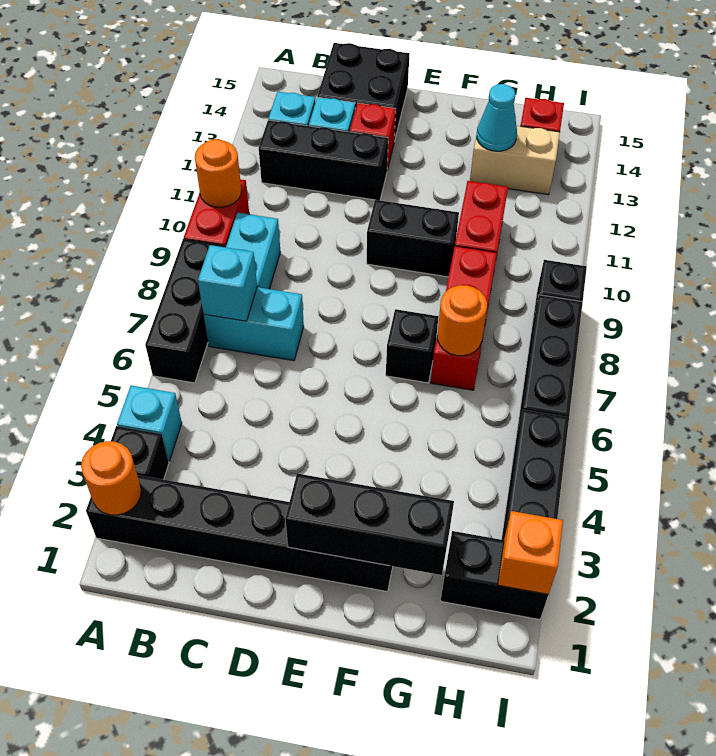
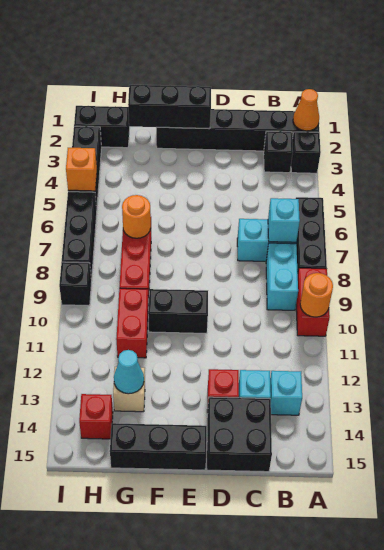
orange 1x1 round brick [81,441,141,515] -> orange 1x1 cone [293,89,319,131]
cyan 1x1 brick [117,385,182,461] -> none
black 1x3 brick [259,120,388,200] -> black 1x3 brick moved to [110,423,207,470]
black 1x1 brick [386,309,439,383] -> black 1x1 brick moved to [264,131,293,173]
tan 1x2 brick [470,120,560,195] -> tan 1x1 brick [113,367,145,412]
orange 1x1 brick [498,511,563,594] -> orange 1x1 brick moved to [66,148,97,191]

